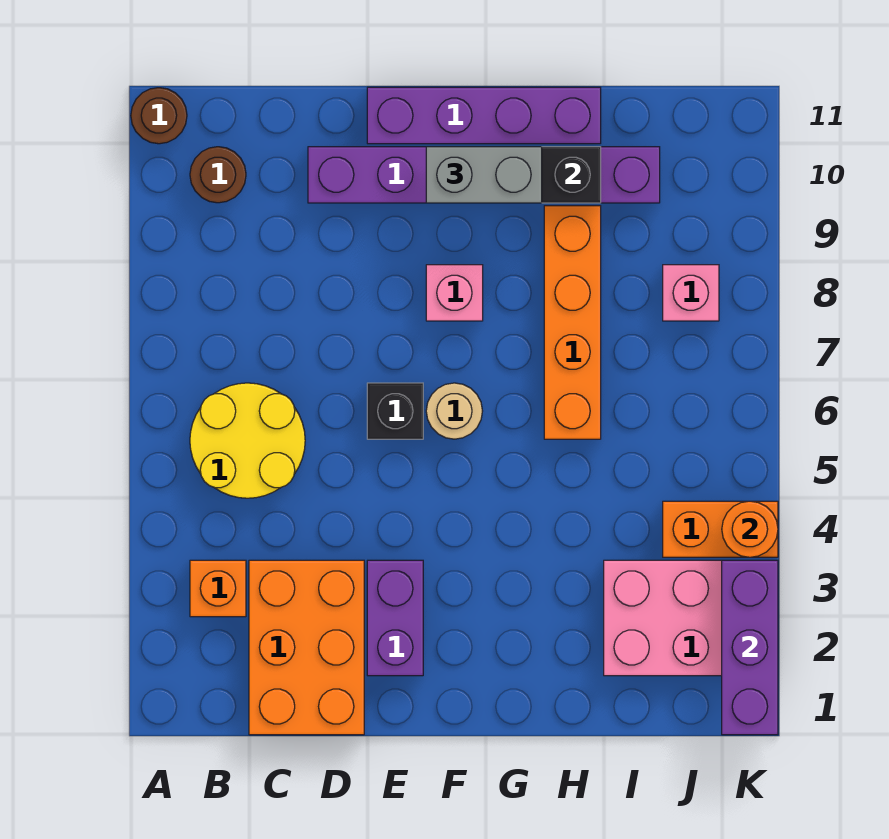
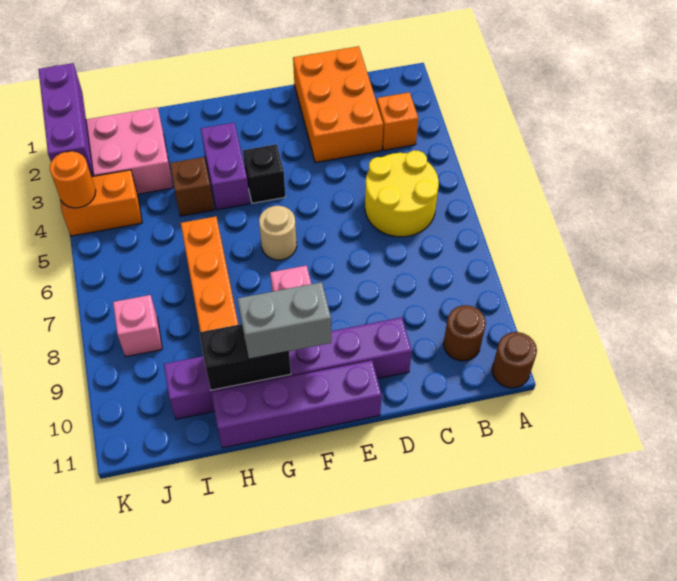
purple 1x2 brick [367,560,423,676] -> purple 1x2 brick moved to [201,123,250,210]
black 1x1 brick [367,383,423,439] -> black 1x1 brick moved to [243,144,286,203]
none -> brown 1x1 brick [170,157,214,216]

